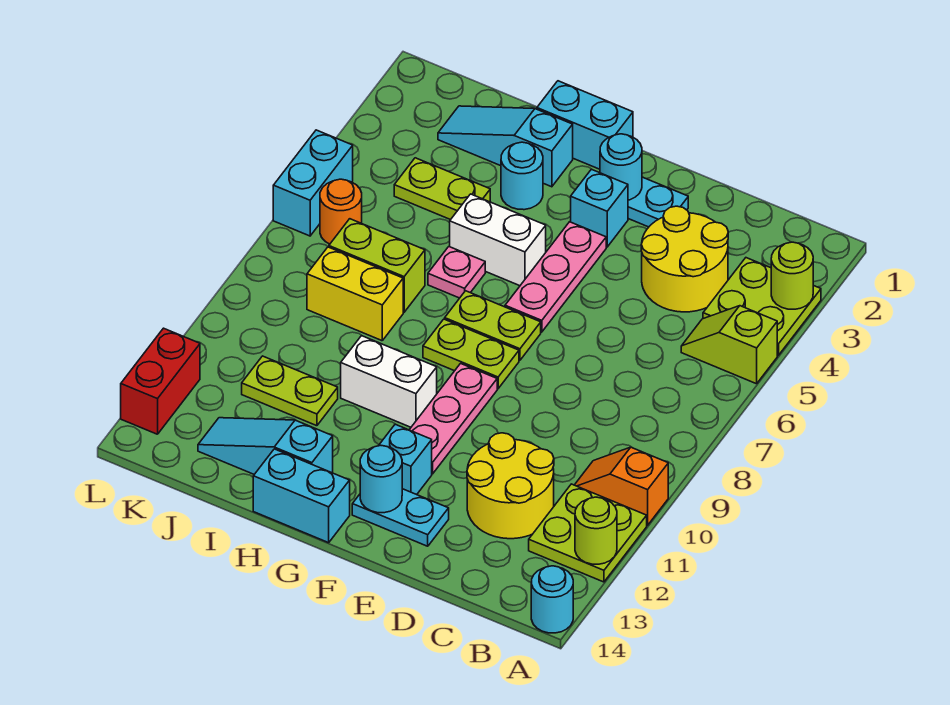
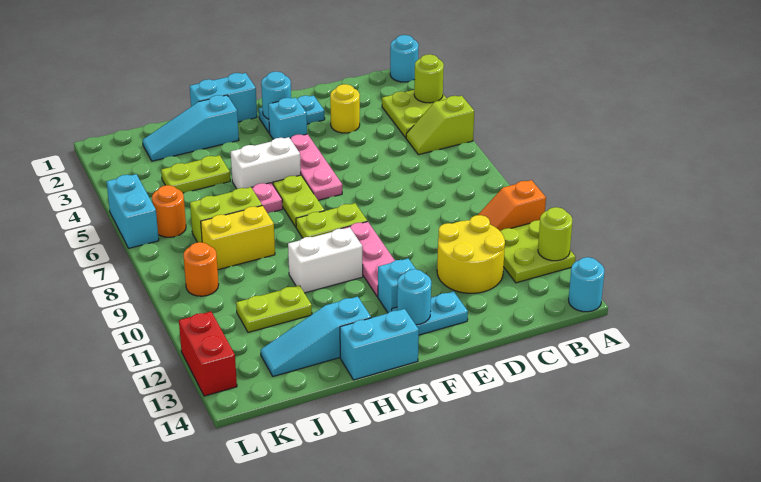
yellow 2x2 round brick [641,206,728,312] -> yellow 1x1 round brick [330,84,360,133]
lime 1x2 plate [445,291,541,360] -> lime 1x2 plate turned to [273,175,325,227]
cyan 1x1 round brick [501,142,543,210] -> cyan 1x1 round brick moved to [390,35,419,82]
none -> orange 1x1 round brick [183,242,219,296]

